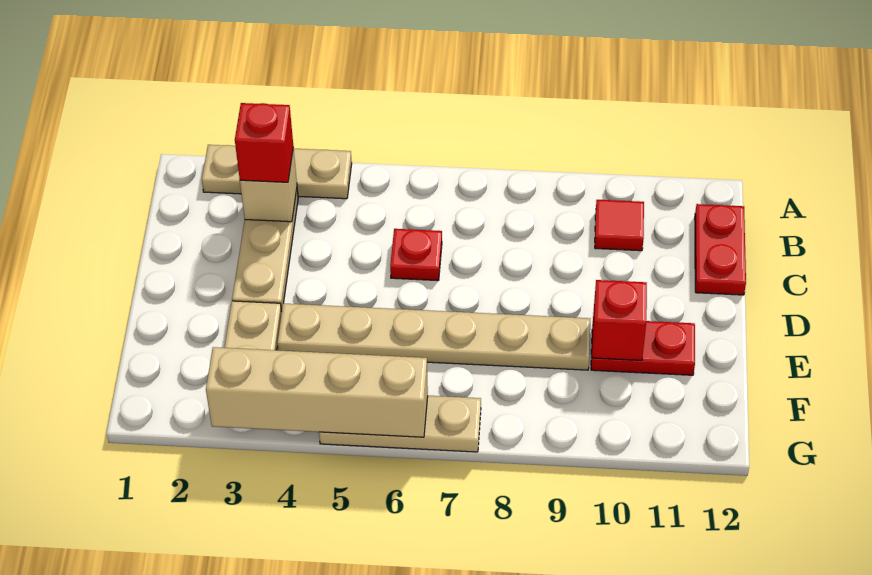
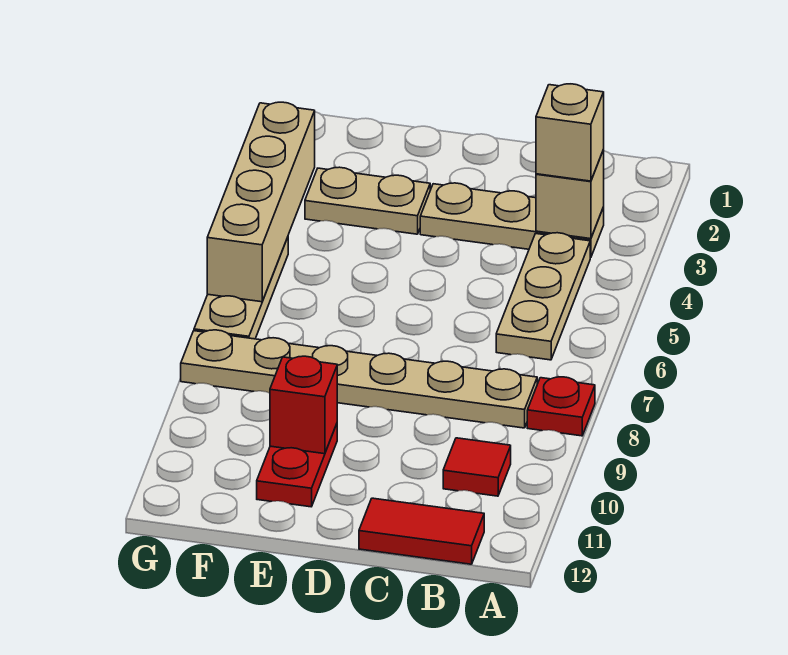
tan 1x3 plate [202,145,352,199] -> tan 1x3 plate moved to [496,233,590,360]
red 1x1 brick [235,103,293,182] -> tan 1x1 brick [536,84,604,181]
red 1x2 plate [695,204,746,295] -> red 1x2 tile [359,498,484,564]
red 1x1 plate [390,229,442,281] -> red 1x1 plate moved to [527,377,595,436]
tan 1x6 plate [278,303,590,370] -> tan 1x6 plate turned to [181,330,537,428]

